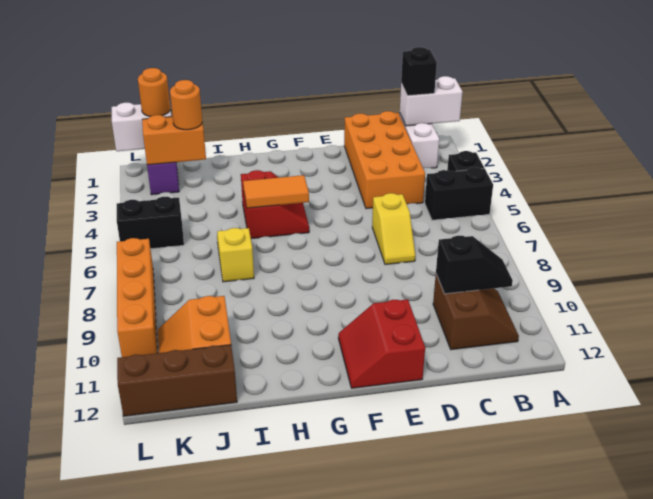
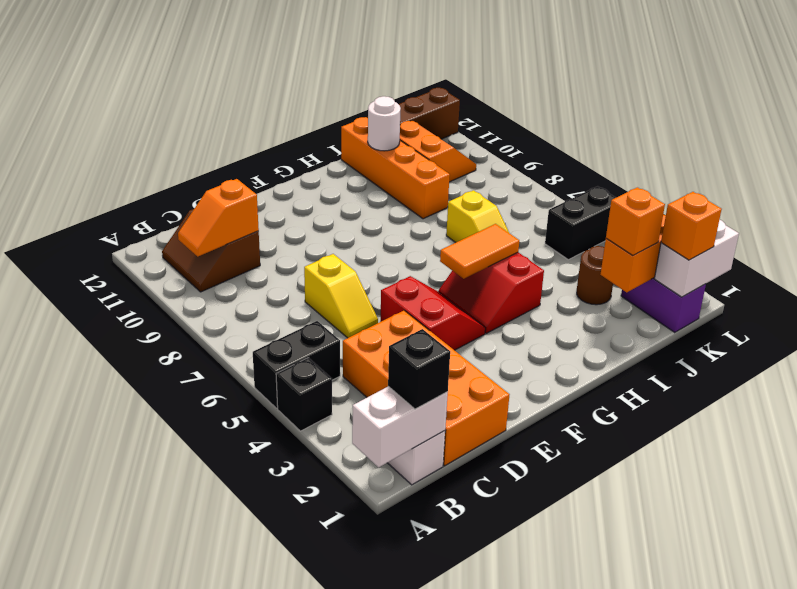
black 1x2 slope [436,236,513,294] -> orange 1x2 slope [178,179,259,256]
yellow 1x2 slope [372,193,415,265] -> yellow 1x2 slope turned to [304,254,378,338]
red 2x2 slope [338,299,425,388] -> red 2x2 slope moved to [380,276,485,350]
none -> white 1x1 round brick [368,96,401,151]
orange 1x1 round brick [170,80,202,130] -> orange 1x1 brick [606,187,665,255]
none -> brown 1x1 round brick [577,246,613,305]
orange 1x1 round brick [138,68,170,117] -> orange 1x1 brick [661,192,722,260]
orange 1x4 brick [117,238,157,357] -> orange 1x4 brick moved to [341,117,450,219]

